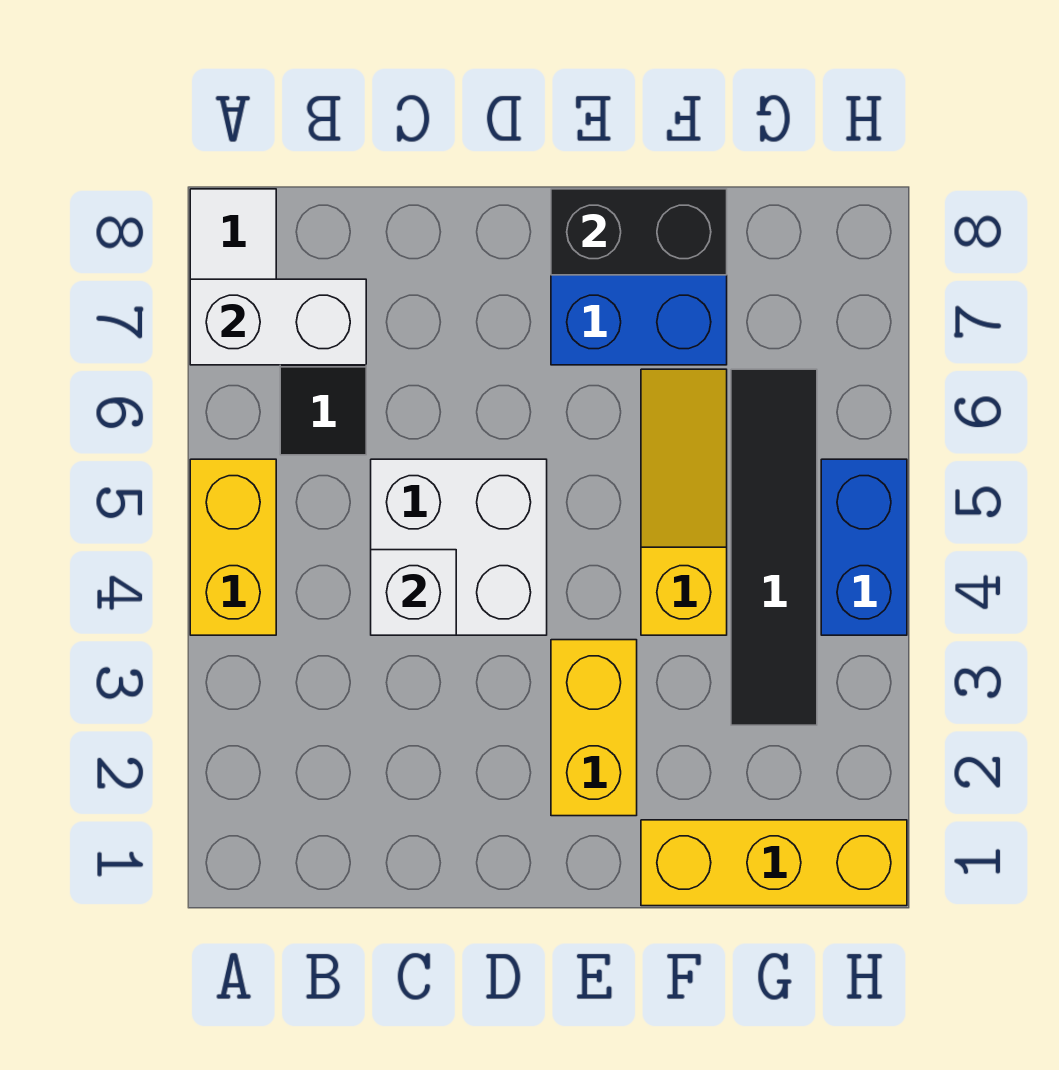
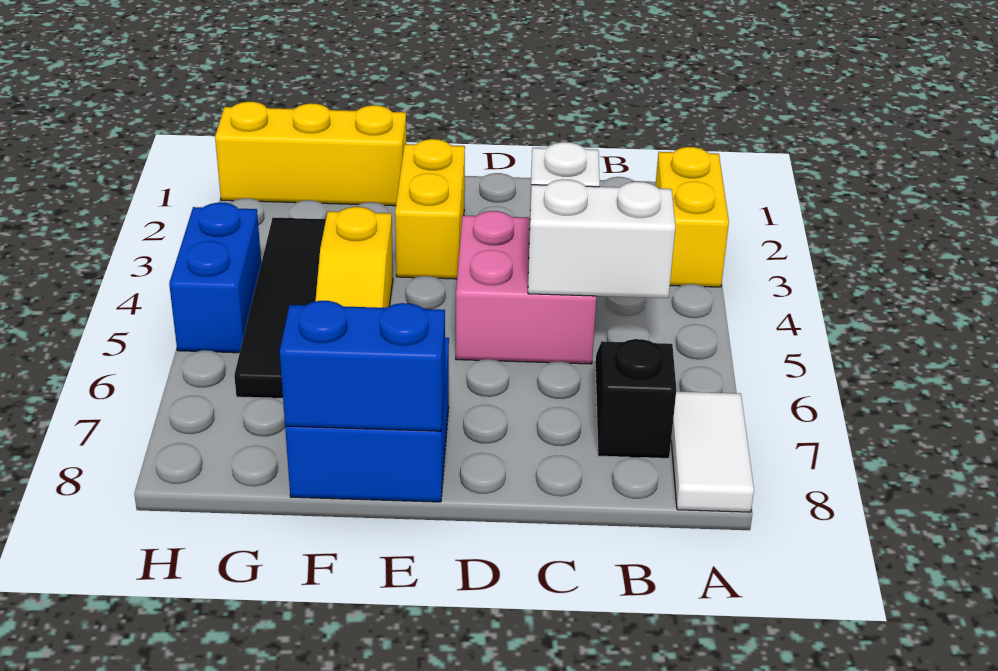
yellow 1x2 brick [190,459,276,635] -> yellow 1x2 brick moved to [655,147,729,287]
white 1x2 brick [190,279,366,365] -> white 1x2 brick moved to [528,179,675,298]
white 2x2 brick [371,459,547,635] -> pink 2x2 brick [456,211,596,364]
black 1x2 brick [551,189,727,275] -> blue 1x2 brick [280,301,445,431]

